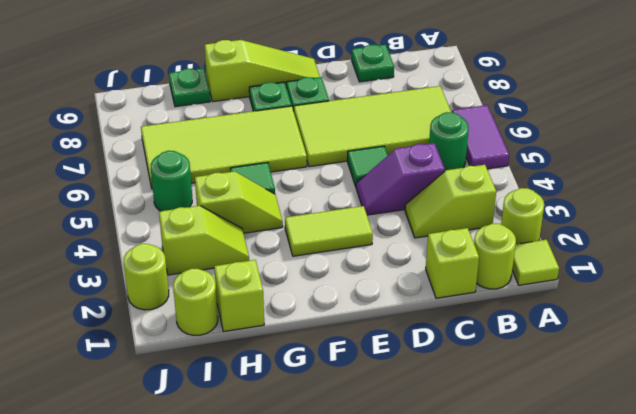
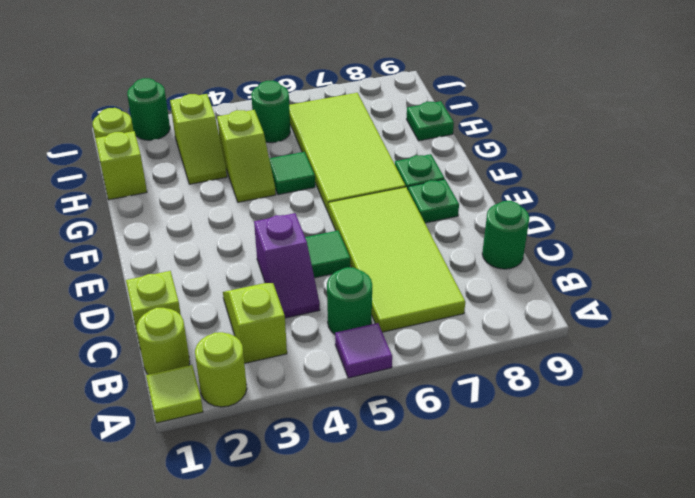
purple 1x2 tile [452,105,509,169] -> purple 1x1 tile [335,323,392,378]
purple 1x2 slope [356,143,445,215] -> purple 1x2 slope turned to [254,213,320,318]
green 1x1 plate [352,45,394,82] -> green 1x1 round brick [482,201,529,269]
lime 1x2 tile [285,206,373,256] -> none
lime 1x3 slope [205,40,320,102] -> none
lime 1x1 round brick [123,244,169,310] -> green 1x1 round brick [127,78,170,140]

